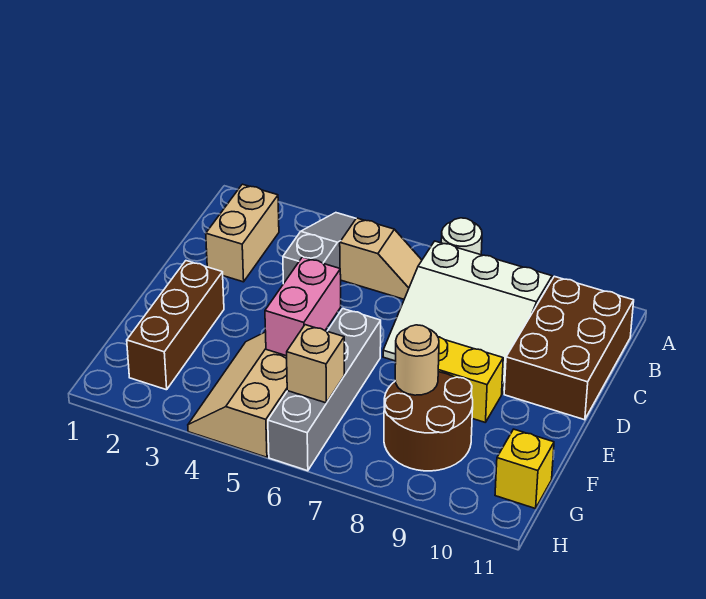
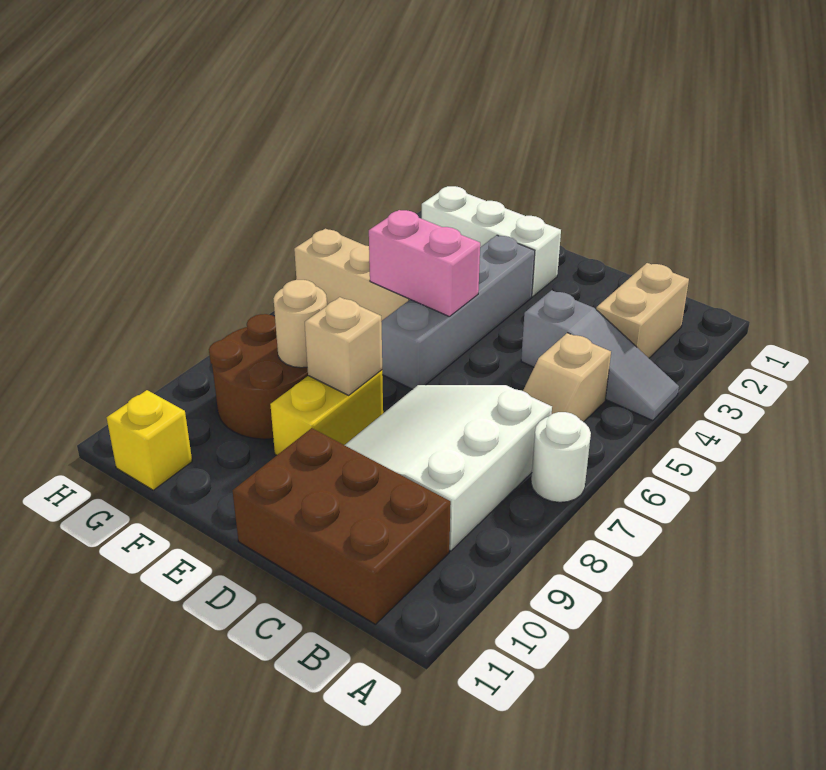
tan 1x2 brick [206,184,279,282] -> tan 1x2 brick turned to [596,263,689,358]
brown 1x3 brick [127,261,224,390] -> white 1x3 brick [422,186,561,297]
grey 1x4 brick [268,309,381,471] -> grey 1x4 brick turned to [381,235,535,389]
tan 1x1 brick [287,325,344,403] -> tan 1x1 brick moved to [305,297,382,395]

